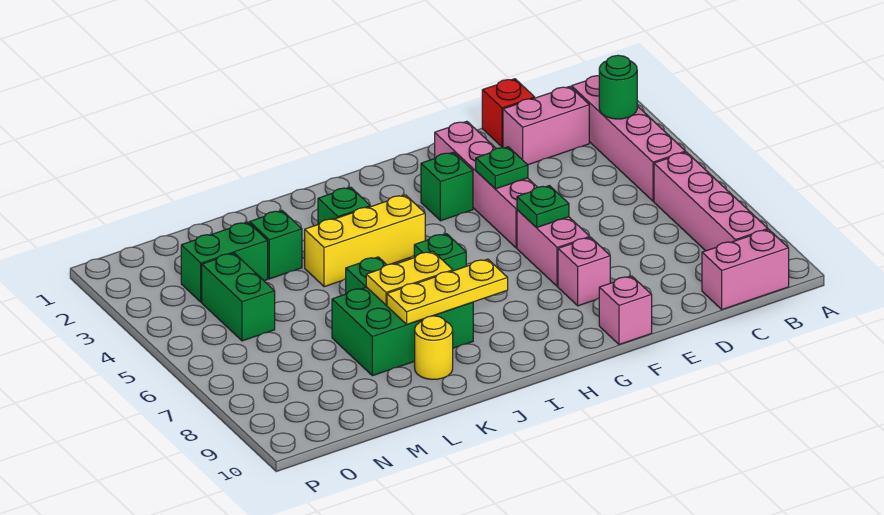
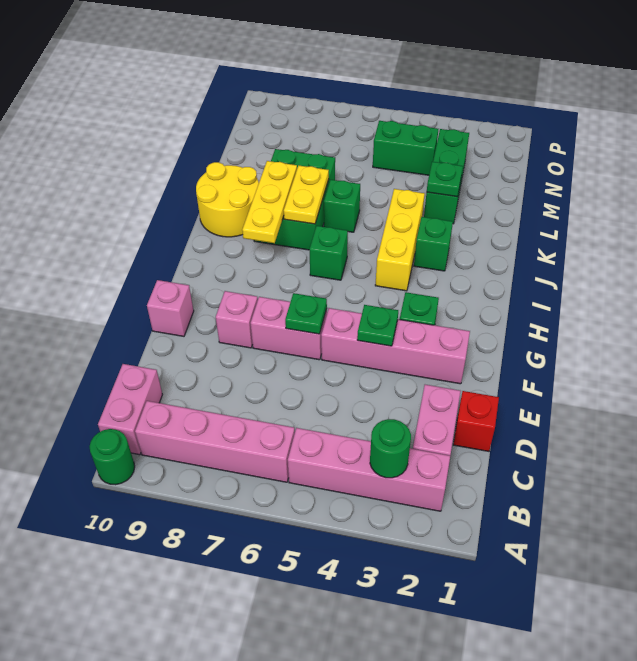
none -> green 1x1 round brick [90,429,135,485]
yellow 1x1 round brick [415,316,453,379] -> yellow 2x2 round brick [196,162,259,237]
none -> green 1x1 plate [427,162,463,197]

